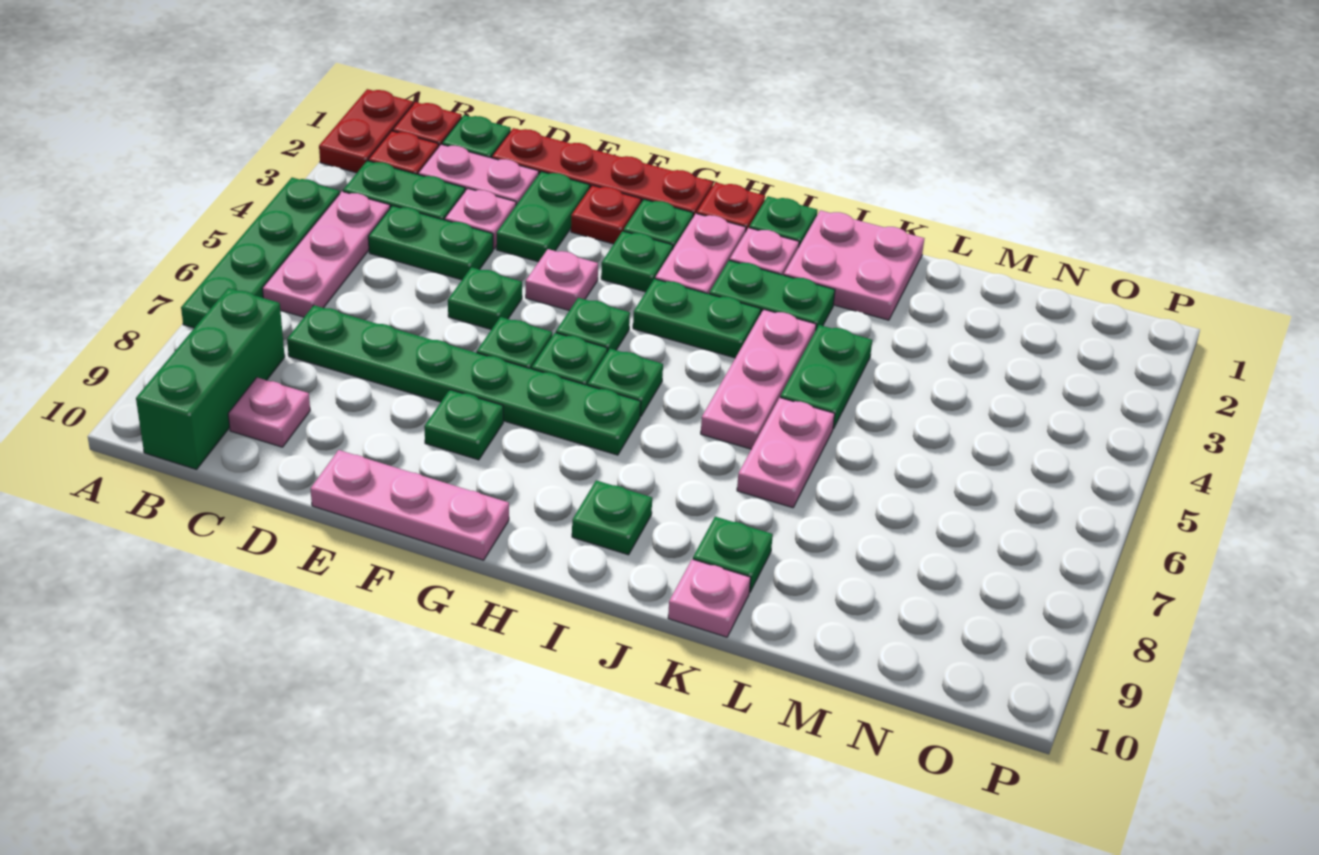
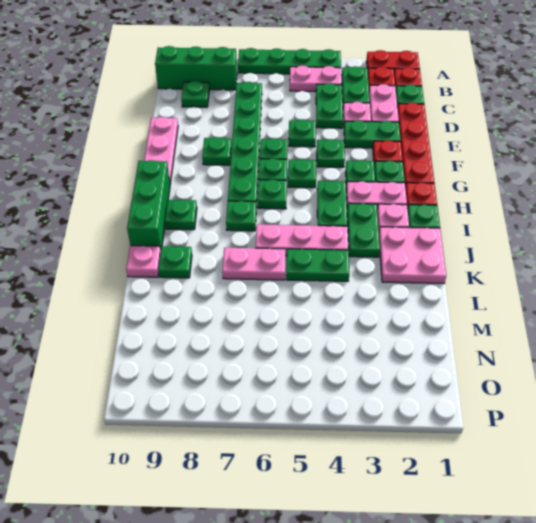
pink 1x3 plate [262,191,390,317] -> pink 1x2 plate [290,66,342,92]
pink 1x1 plate [228,378,310,447] -> green 1x1 plate [181,81,209,107]
pink 1x1 plate [526,249,598,311] -> green 1x1 plate [317,139,345,167]
none -> green 1x3 brick [127,160,170,250]
none -> green 1x1 plate [226,201,256,231]

